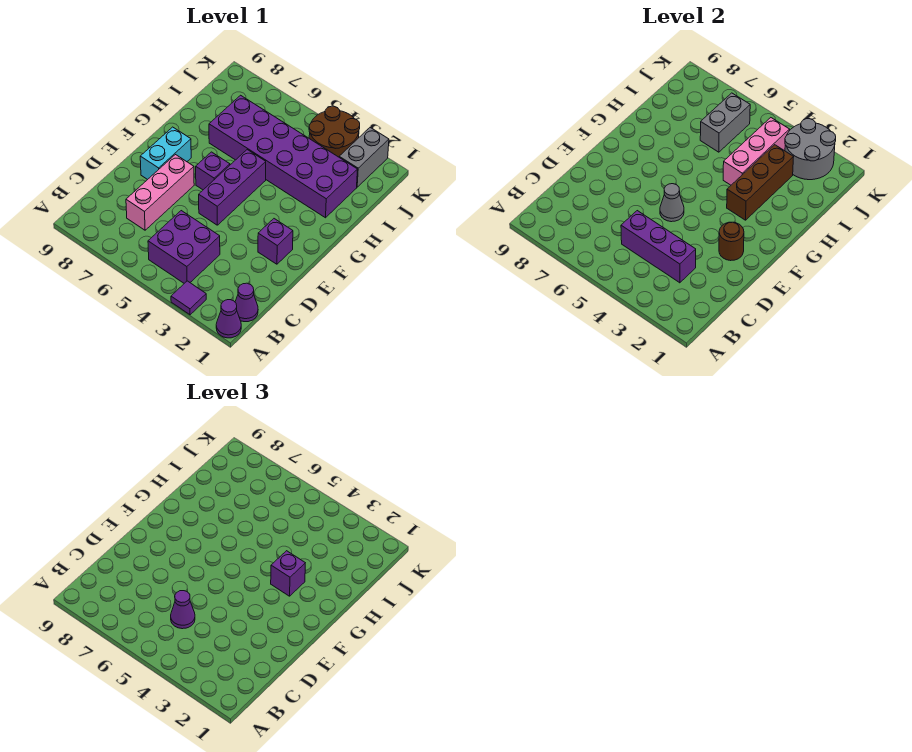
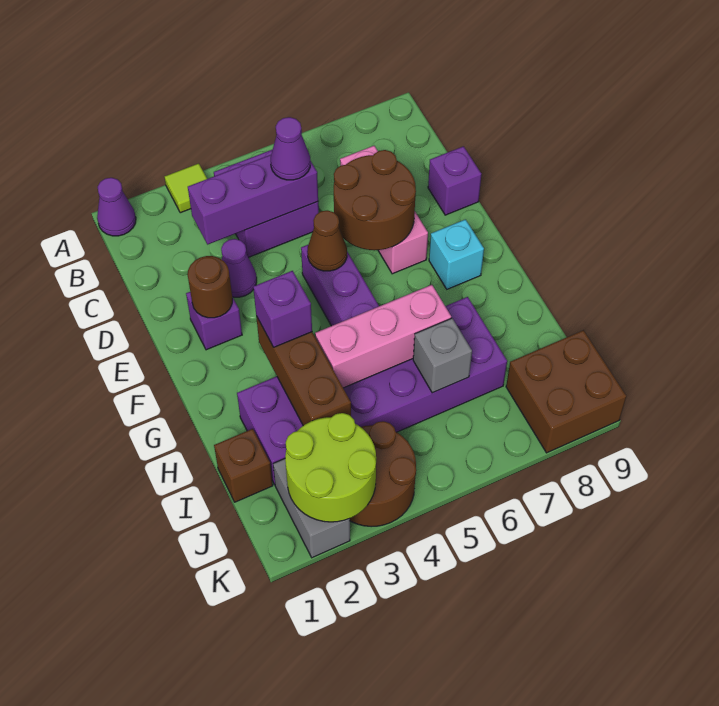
purple 1x1 tile [171,281,206,315] -> lime 1x1 tile [164,163,207,213]
purple 1x1 cone [235,283,258,322] -> purple 1x1 cone moved to [221,239,257,297]
none -> brown 2x2 round brick [334,150,416,250]
grey 1x1 cone [660,184,684,222] -> brown 1x1 cone [307,210,347,271]
cyan 1x2 brick [140,127,191,180] -> cyan 1x1 brick [429,219,484,289]
purple 1x1 brick [196,152,230,190] -> purple 1x1 brick moved to [428,146,481,215]
pink 1x3 brick [723,118,790,185] -> pink 1x3 brick turned to [315,285,451,388]
none -> brown 1x1 brick [214,429,273,502]
grey 1x2 brick [700,93,750,152] -> grey 1x1 brick [413,318,472,393]
grey 2x2 round brick [785,119,836,180] -> lime 2x2 round brick [285,413,376,522]
none -> brown 2x2 brick [506,330,626,453]

